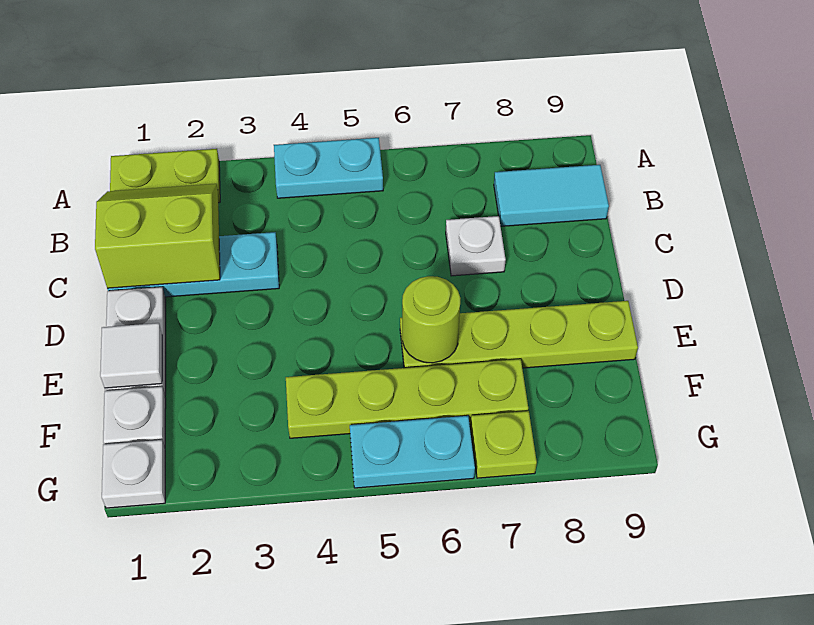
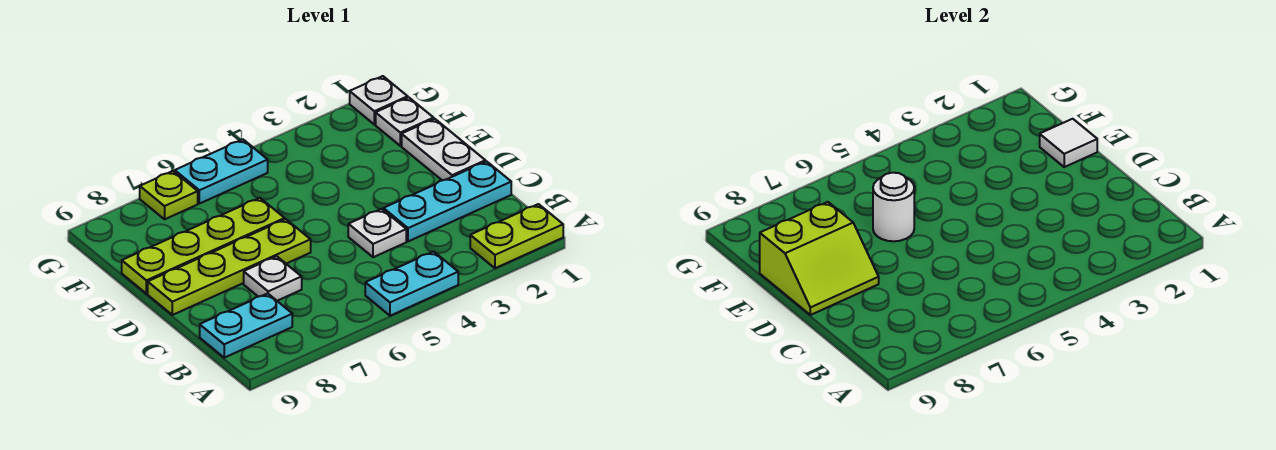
lime 2x2 slope [95,184,220,289] -> lime 2x2 slope moved to [760,202,879,315]
cyan 1x2 tile [494,165,609,226] -> cyan 1x2 plate [200,293,292,358]
none -> white 1x1 plate [348,209,406,257]
lime 1x1 round brick [402,276,461,363] -> white 1x1 round brick [873,173,914,241]
lime 1x4 plate [286,359,528,438] -> lime 1x4 plate moved to [148,219,311,315]

